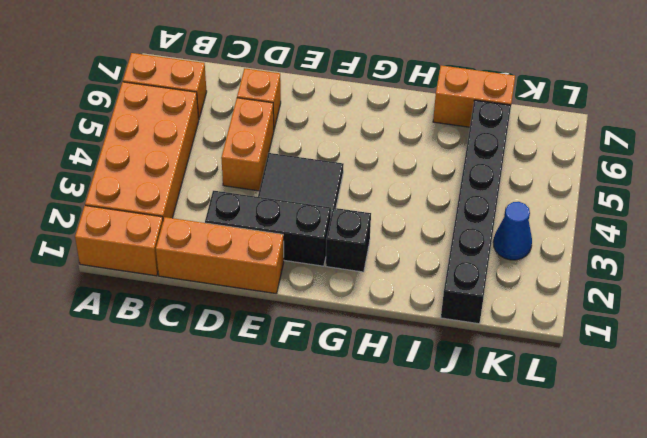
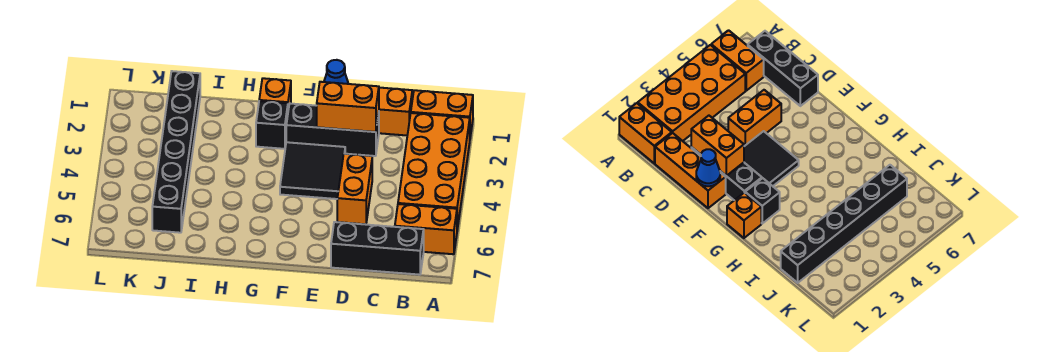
none -> black 1x3 brick [331,222,424,275]
orange 1x1 brick [237,68,281,129] -> orange 1x1 brick moved to [259,78,291,110]
orange 1x2 brick [433,66,515,127] -> orange 1x2 brick moved to [317,82,379,132]
blue 1x1 cone [493,202,532,260] -> blue 1x1 cone moved to [324,60,348,84]

